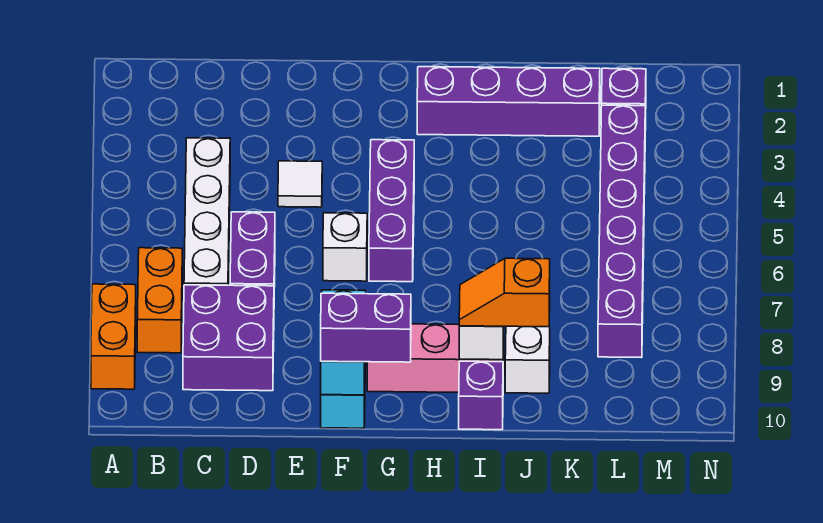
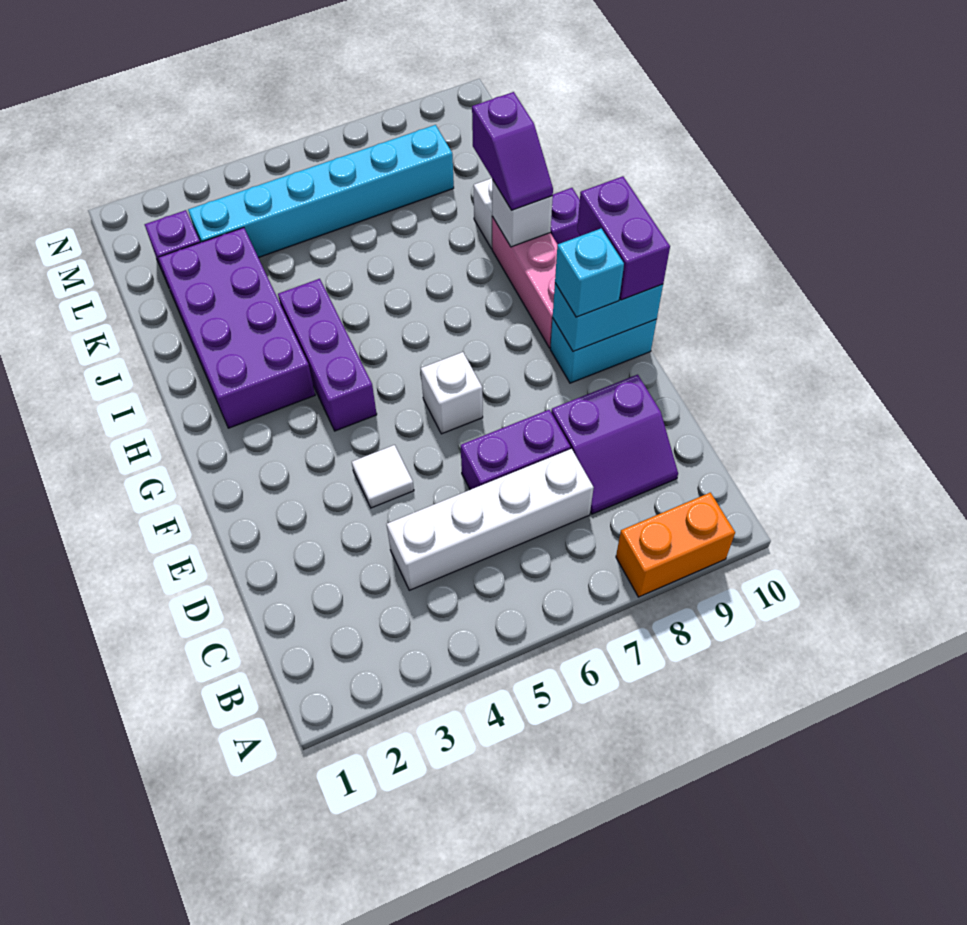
orange 1x2 brick [137,248,182,353] -> none
purple 2x2 brick [183,285,274,391] -> purple 2x2 slope [551,375,678,514]
none -> cyan 1x1 brick [555,229,624,317]
purple 1x3 brick [369,140,414,282] -> purple 1x3 brick turned to [278,279,377,431]
purple 1x4 brick [417,67,600,136] -> purple 2x4 brick [158,228,315,428]
orange 1x2 slope [459,258,550,327] -> purple 1x2 slope [472,92,553,210]
purple 1x6 brick [598,105,645,358] -> cyan 1x6 brick [188,125,454,258]

